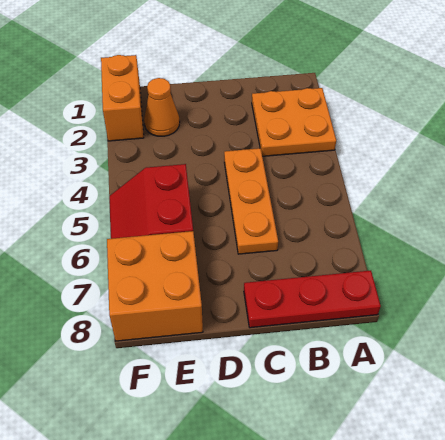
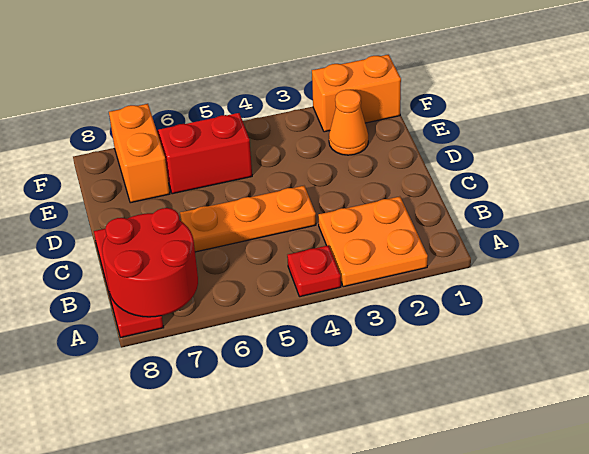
none -> red 1x1 plate [287,245,341,297]
none -> red 2x2 round brick [102,208,198,317]
orange 2x2 brick [107,231,203,341] -> orange 1x2 brick [109,104,170,203]

